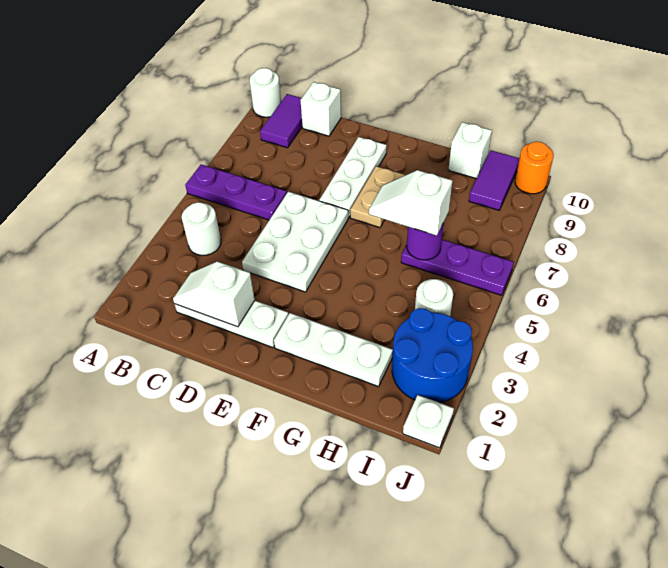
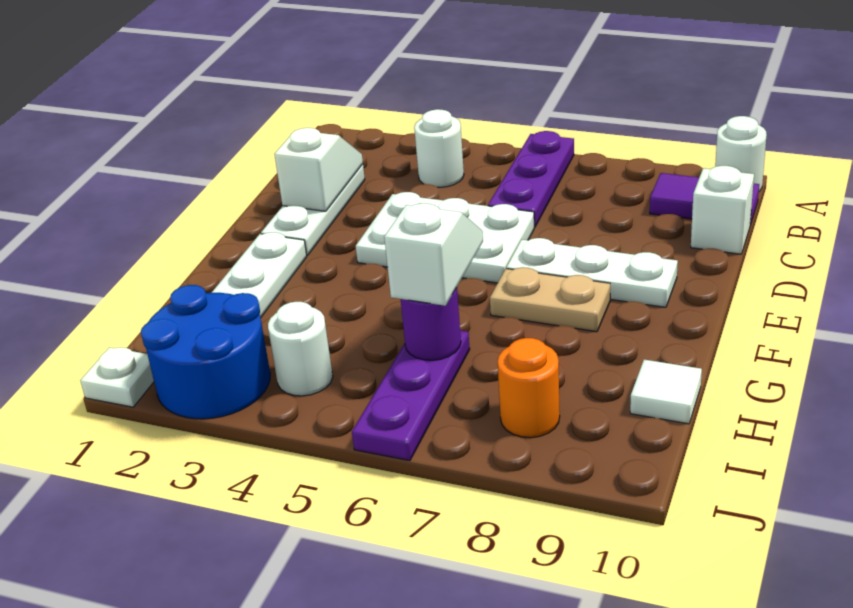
white 1x1 brick [448,122,492,179] -> white 1x1 tile [630,360,702,424]
purple 1x2 tile [469,150,519,210] -> none
orange 1x1 round brick [515,142,554,194] -> orange 1x1 round brick moved to [498,338,560,438]

